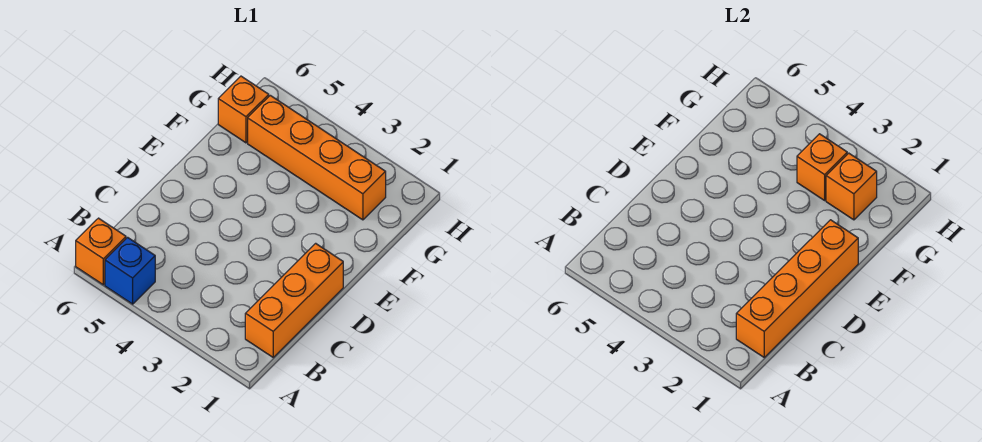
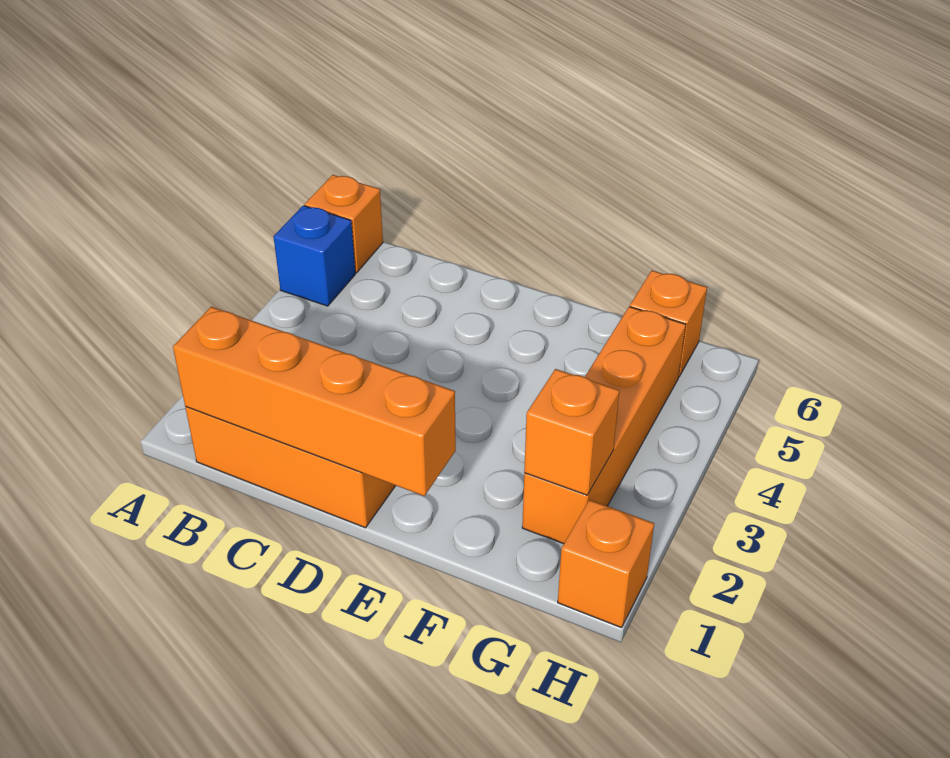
orange 1x1 brick [797,134,847,200] -> orange 1x1 brick moved to [558,500,654,628]

